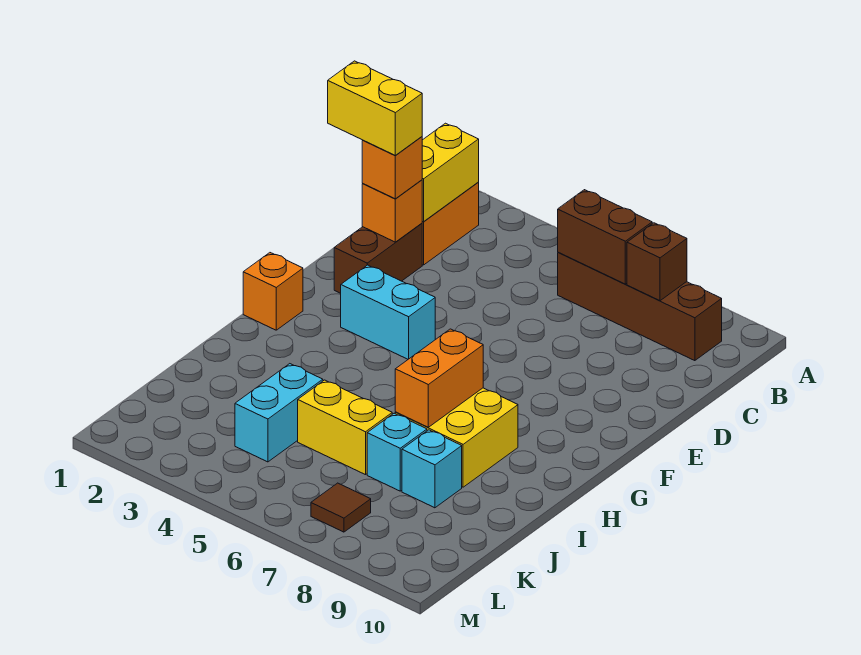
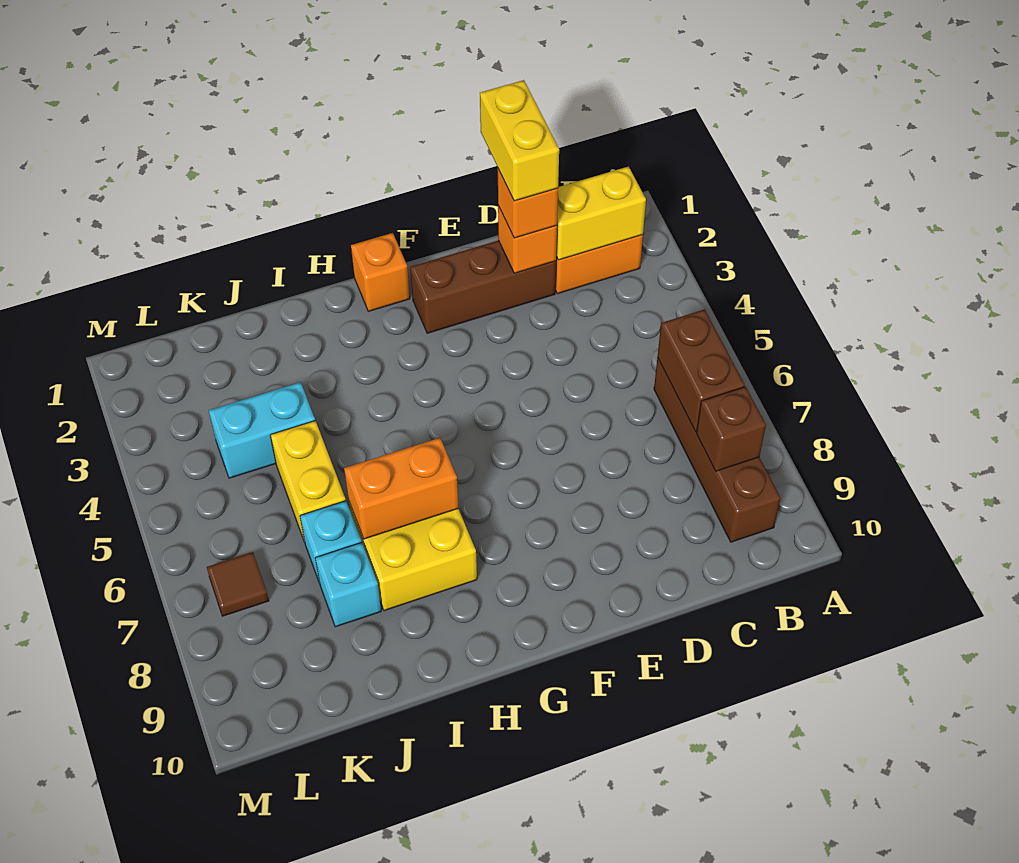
brown 1x2 brick [334,223,422,293] -> brown 1x3 brick [410,240,556,333]
cyan 1x2 brick [341,265,435,359] -> none

